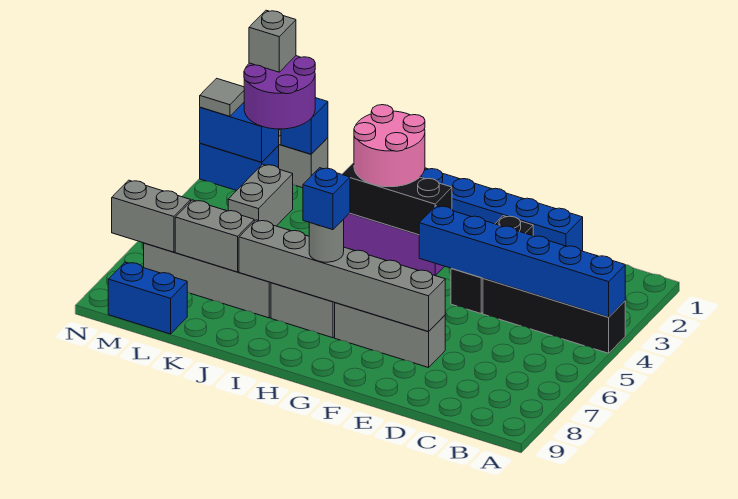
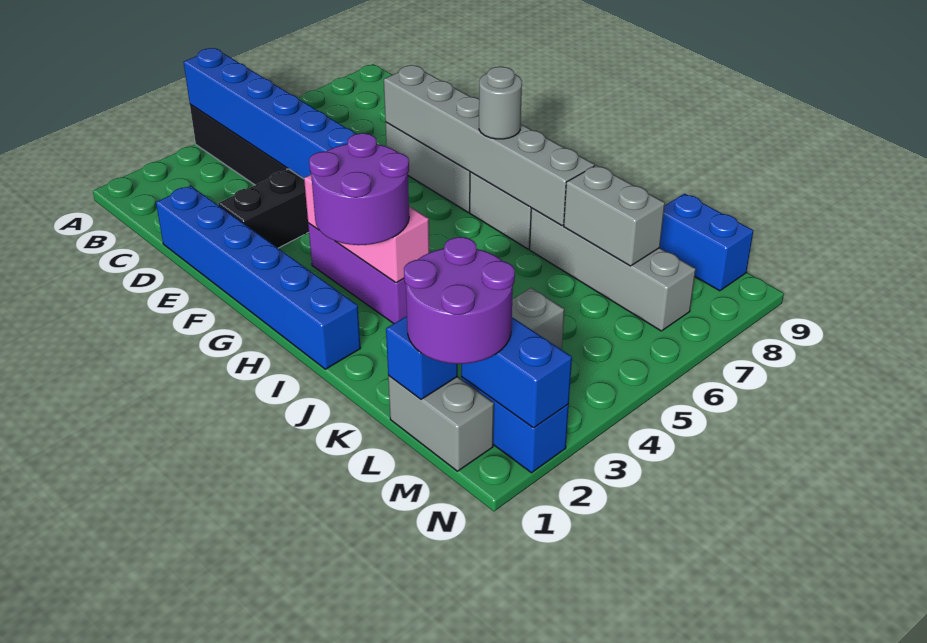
black 1x3 brick [342,162,452,235] -> pink 1x3 brick [304,175,429,283]
pink 2x2 round brick [354,105,425,187] -> purple 2x2 round brick [309,133,409,245]
blue 1x1 brick [303,168,350,230] -> none
grey 1x1 brick [249,10,296,72] -> none
grey 1x2 brick [112,180,191,252] -> none
grey 1x1 tile [200,78,244,116] -> none

